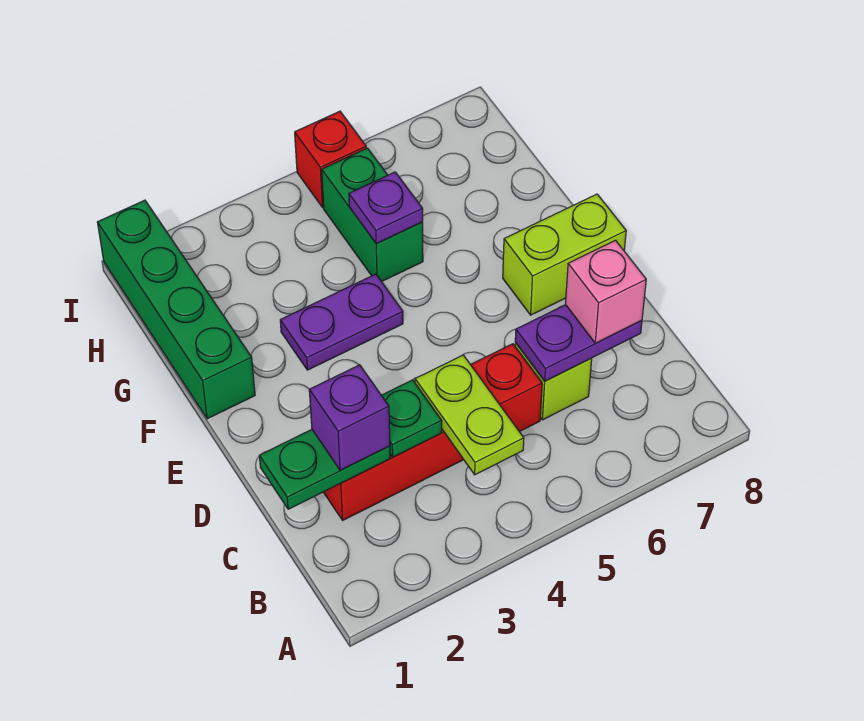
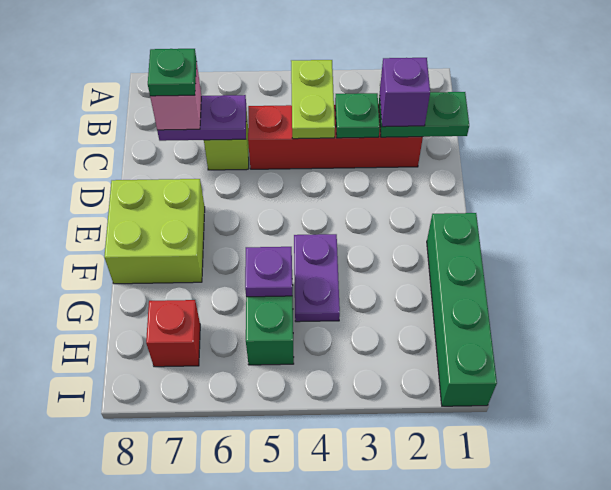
none -> green 1x1 plate [148,49,197,96]
lime 1x2 brick [503,194,626,315] -> lime 2x2 brick [104,179,205,284]
purple 1x2 plate [280,274,403,370] -> purple 1x2 plate turned to [294,234,340,322]
red 1x1 brick [295,111,366,208] -> red 1x1 brick moved to [146,300,200,367]

